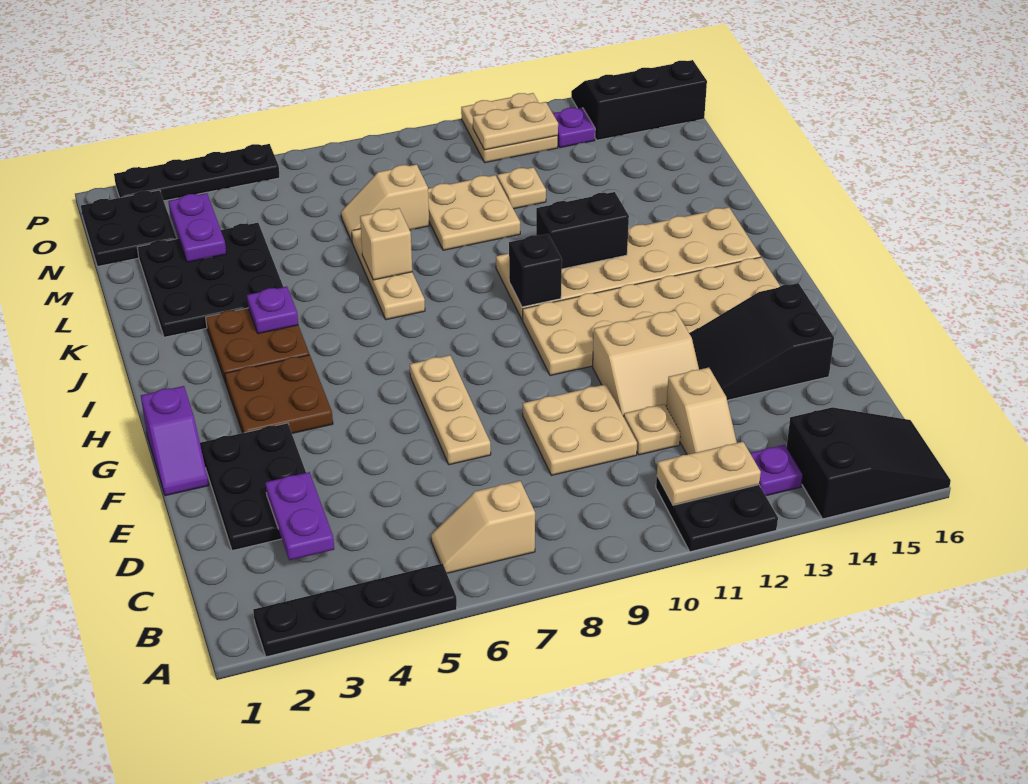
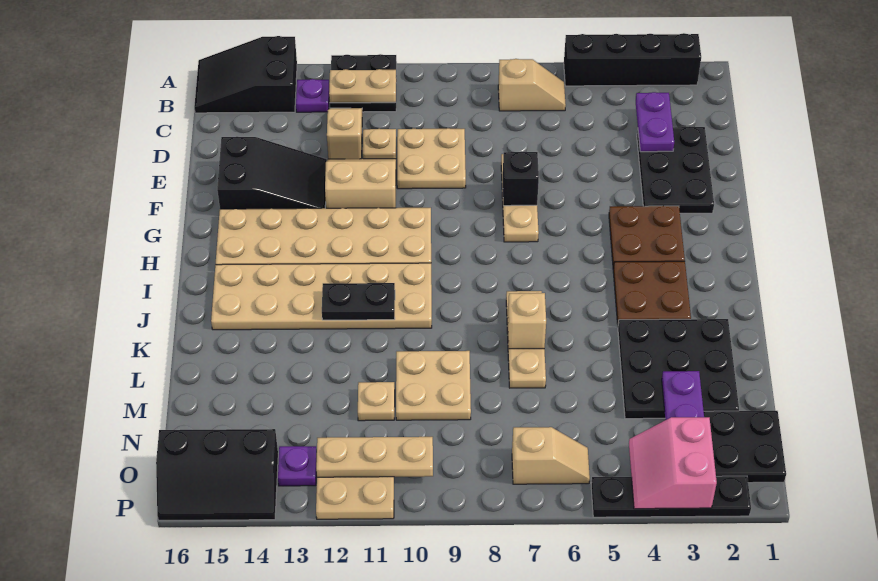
black 1x4 plate [253,564,457,657] -> black 1x4 brick [564,33,701,86]
purple 1x2 slope [141,386,209,496] -> none
black 1x1 brick [509,234,562,307] -> black 1x1 brick moved to [503,152,539,206]
purple 1x1 plate [247,287,298,334] -> none
black 1x2 brick [536,192,629,269] -> black 1x2 plate [322,283,395,320]
tan 1x2 slope [341,164,429,241] -> tan 1x2 slope moved to [512,427,590,484]
none -> pink 2x2 slope [629,417,717,509]
tan 1x2 plate [473,102,558,150] -> tan 1x3 plate [316,437,433,477]

